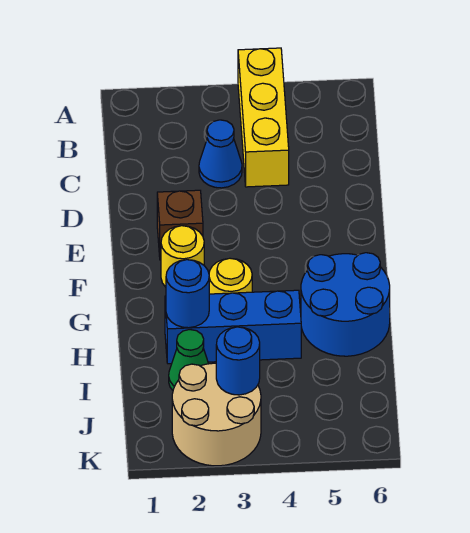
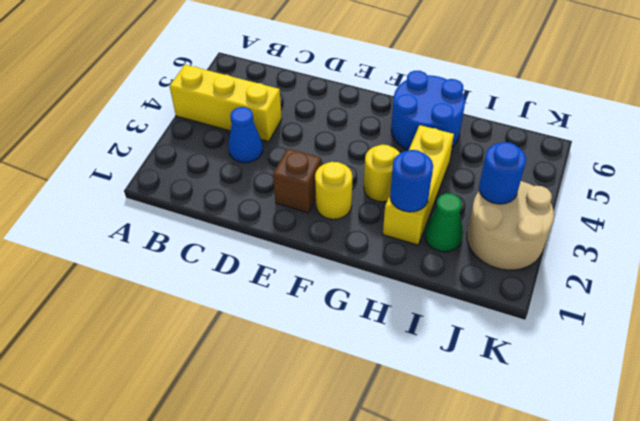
blue 1x3 brick [165,290,301,364] -> yellow 1x3 brick [383,125,454,245]

